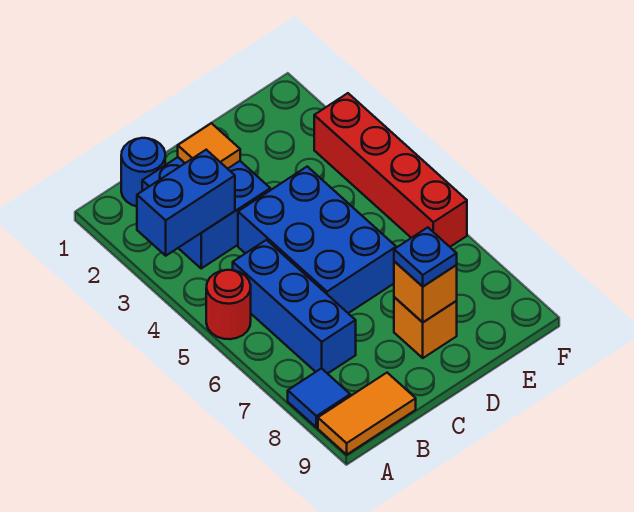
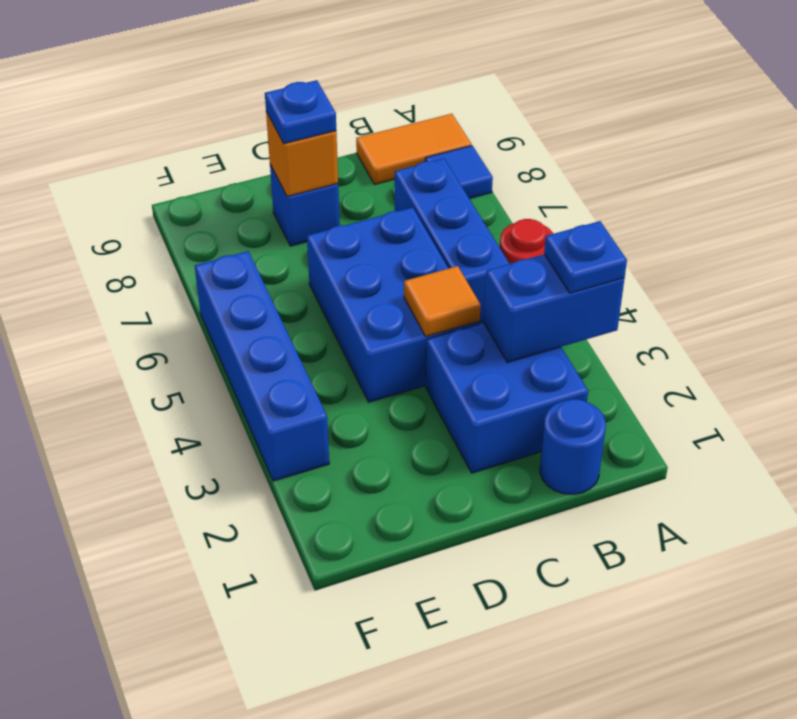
none -> blue 1x1 plate [544,221,627,293]
orange 1x1 tile [178,123,240,169] -> orange 1x1 tile moved to [404,266,481,336]
orange 1x1 brick [394,297,457,358] -> blue 1x1 brick [270,165,340,246]
red 1x4 brick [314,93,467,247] -> blue 1x4 brick [195,251,329,481]

